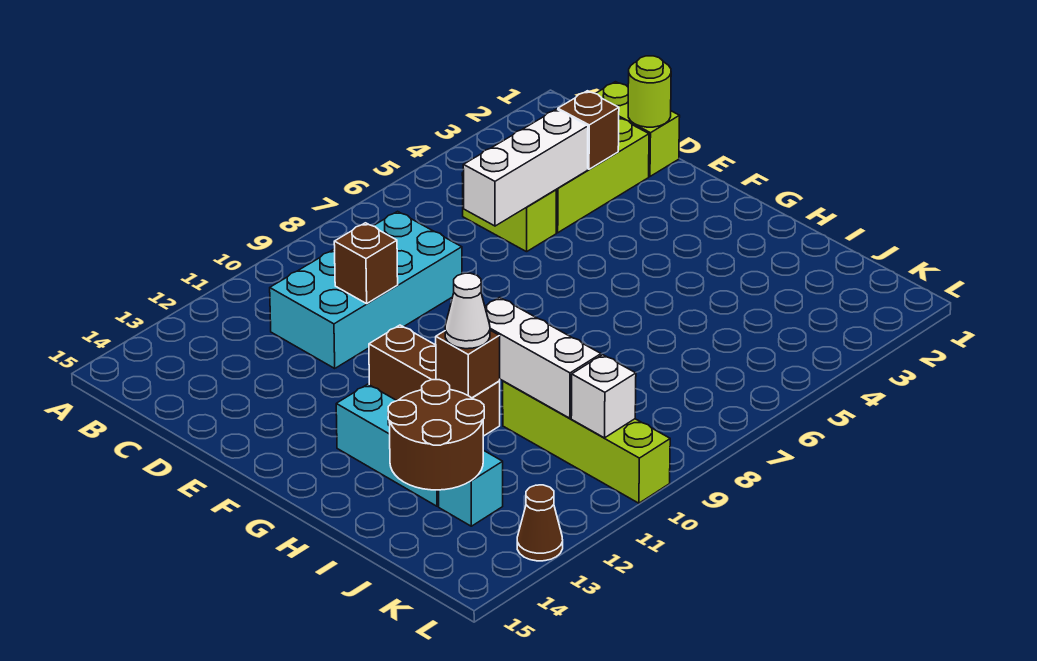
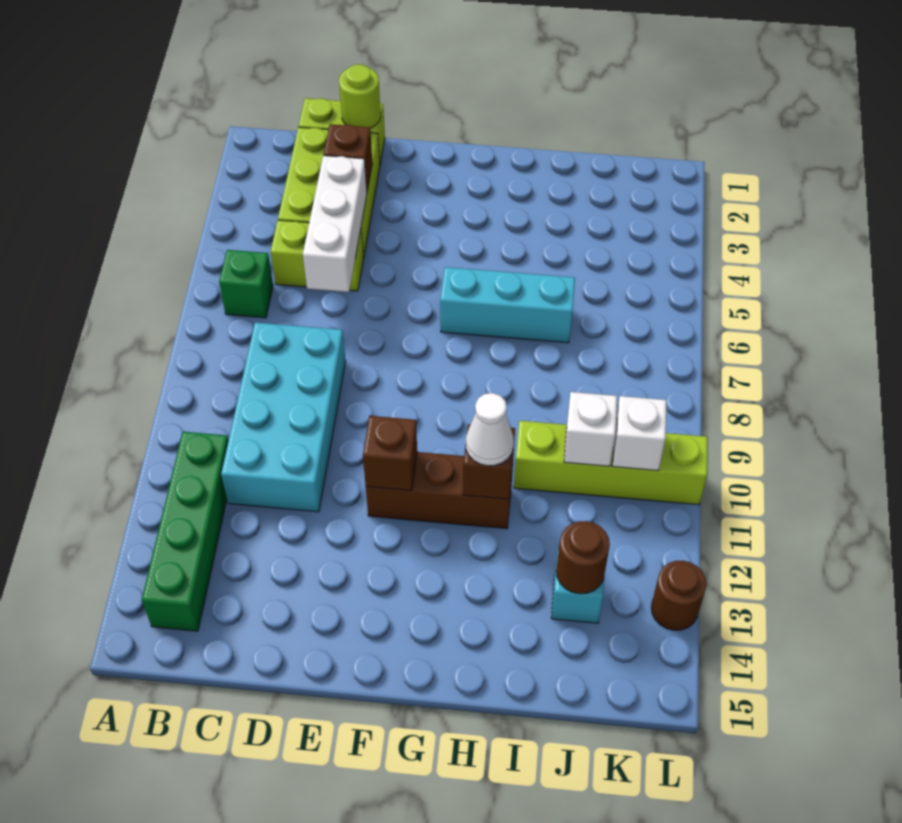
none -> green 1x1 brick [219,250,273,318]
none -> green 1x4 brick [142,432,228,631]
brown 1x1 brick [334,223,398,304] -> brown 1x1 brick moved to [363,416,417,491]
cyan 1x3 brick [336,384,439,506] -> cyan 1x3 brick moved to [440,267,575,343]
white 1x3 brick [485,297,601,418] -> white 1x1 brick [564,392,617,466]
brown 2x2 round brick [388,380,484,490] -> brown 1x1 round brick [556,521,610,594]
brown 1x1 cone [517,485,563,561] -> brown 1x1 round brick [651,561,706,630]

